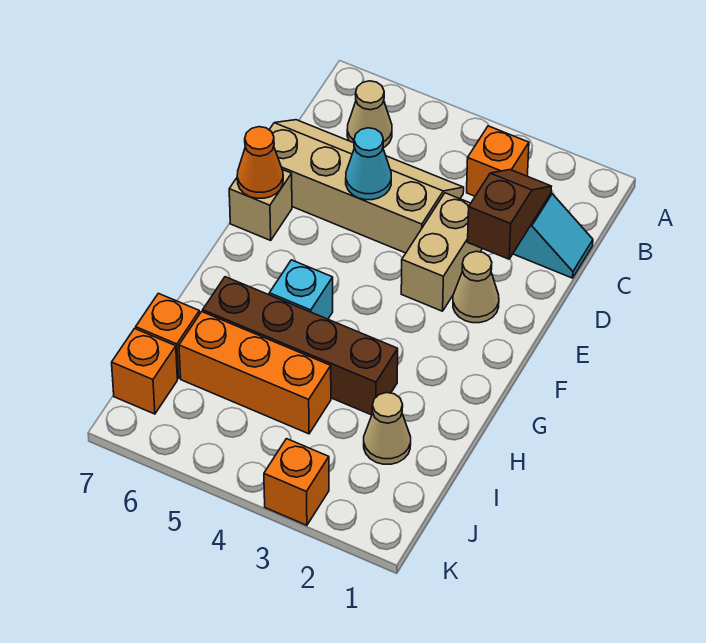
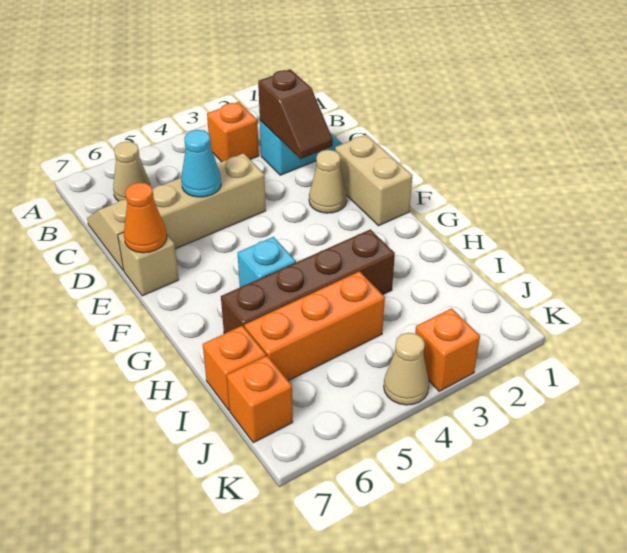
brown 1x2 slope [468,170,552,259] -> brown 1x2 slope turned to [258,69,333,159]
tan 1x2 brick [401,193,482,311] -> tan 1x2 brick moved to [335,135,412,226]
tan 1x1 cone [364,393,411,464] -> tan 1x1 cone moved to [384,333,429,405]

